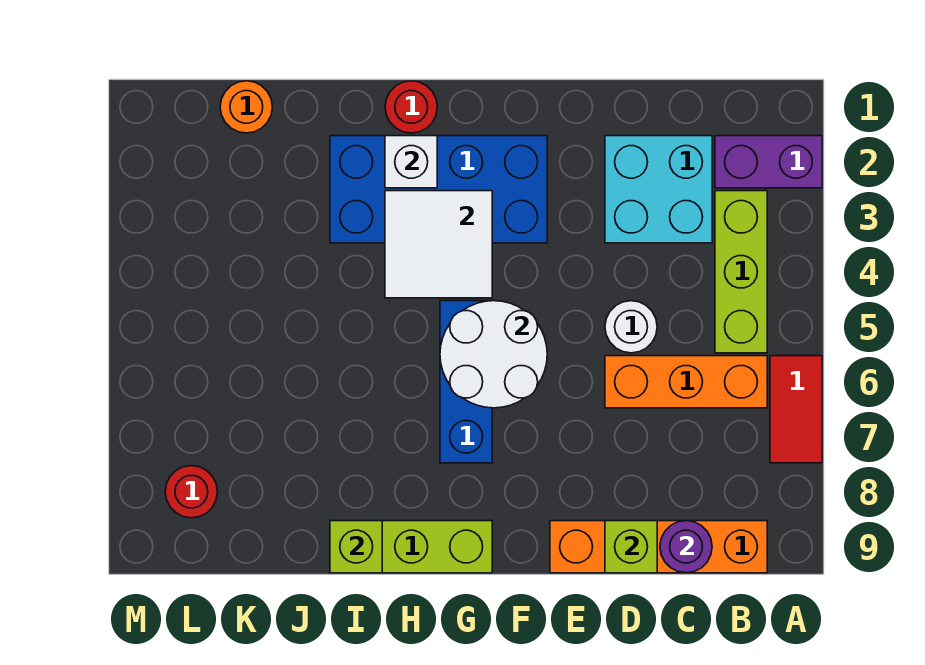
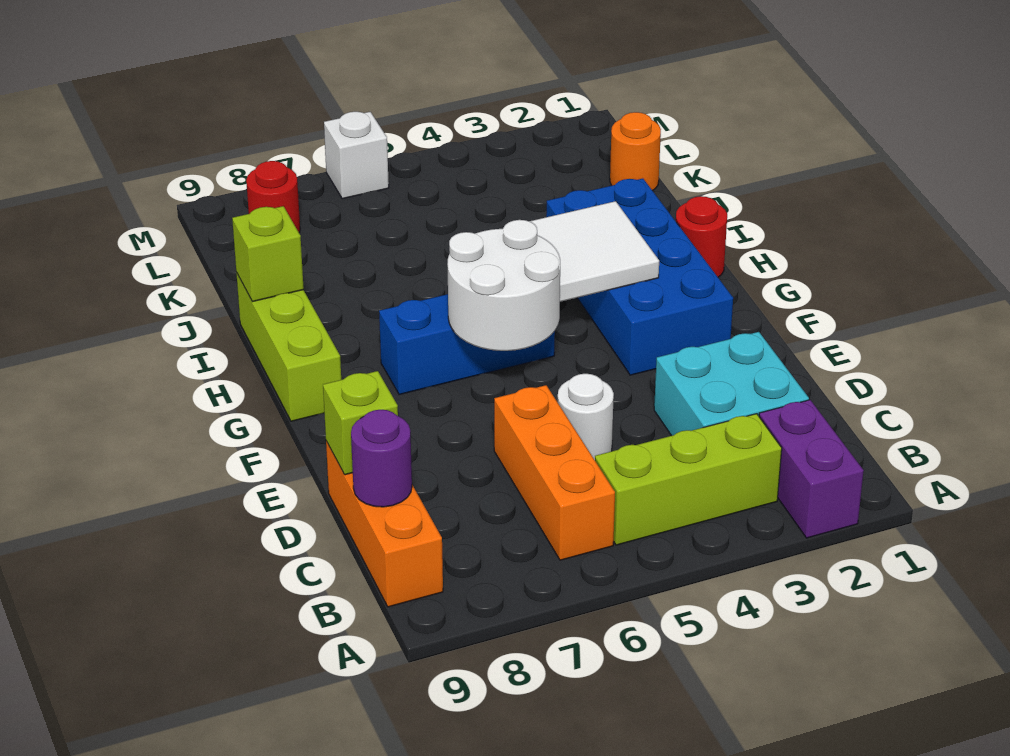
red 1x2 tile [770,356,822,463] -> none
orange 1x4 brick [550,521,767,573] -> orange 1x3 brick [326,441,443,607]
white 1x1 brick [385,136,437,188] -> white 1x1 brick moved to [324,112,389,199]

